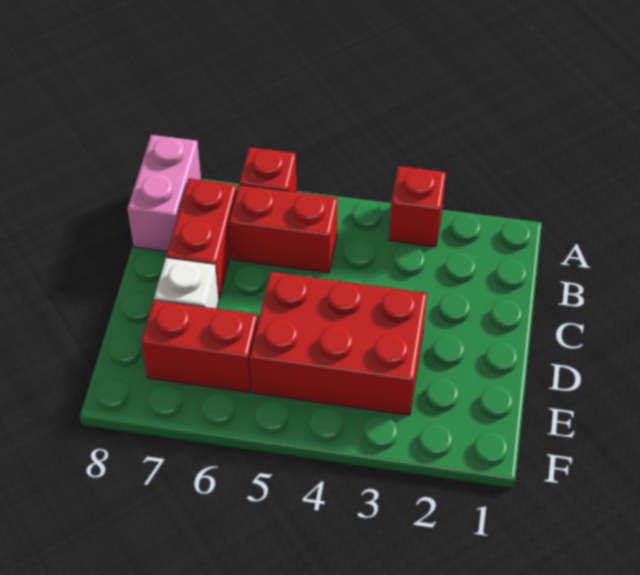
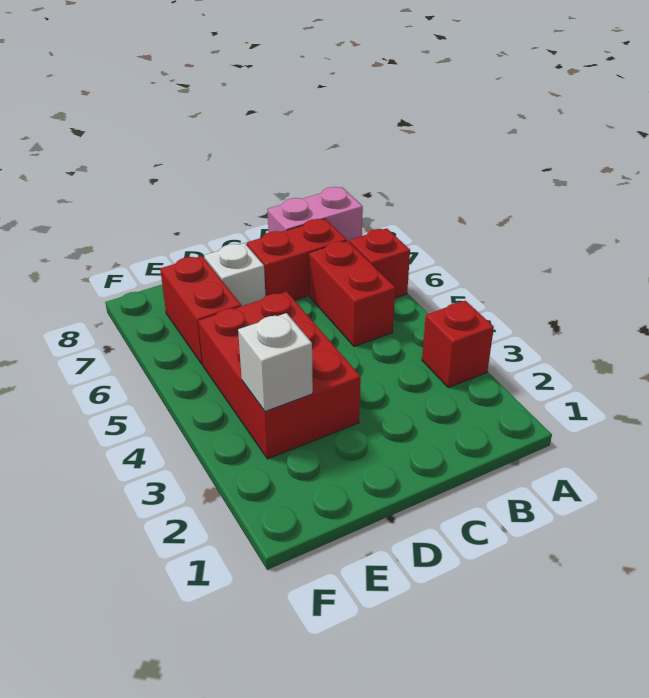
none -> white 1x1 brick [238,313,313,412]

